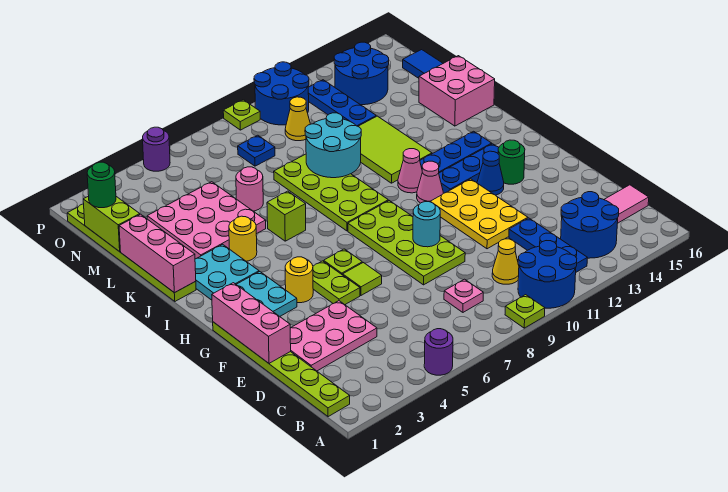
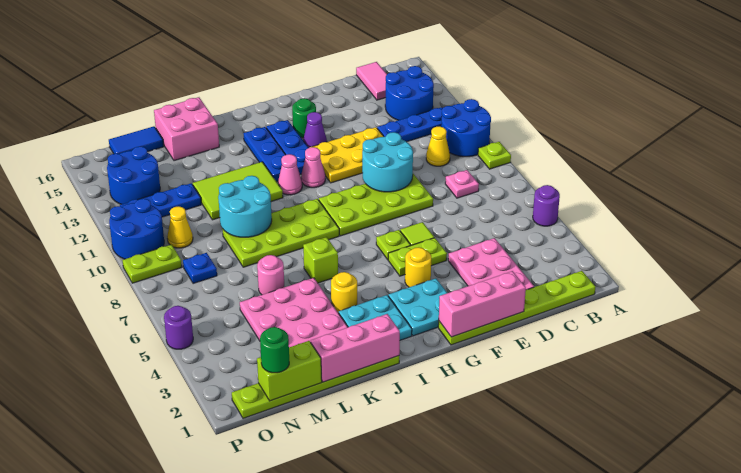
cyan 1x1 round brick [413,202,440,247] -> cyan 2x2 round brick [362,132,413,192]
blue 1x1 cone [477,151,504,195] -> purple 1x1 cone [303,112,327,148]
lime 1x1 plate [223,100,260,130] -> lime 1x2 plate [123,245,182,283]

